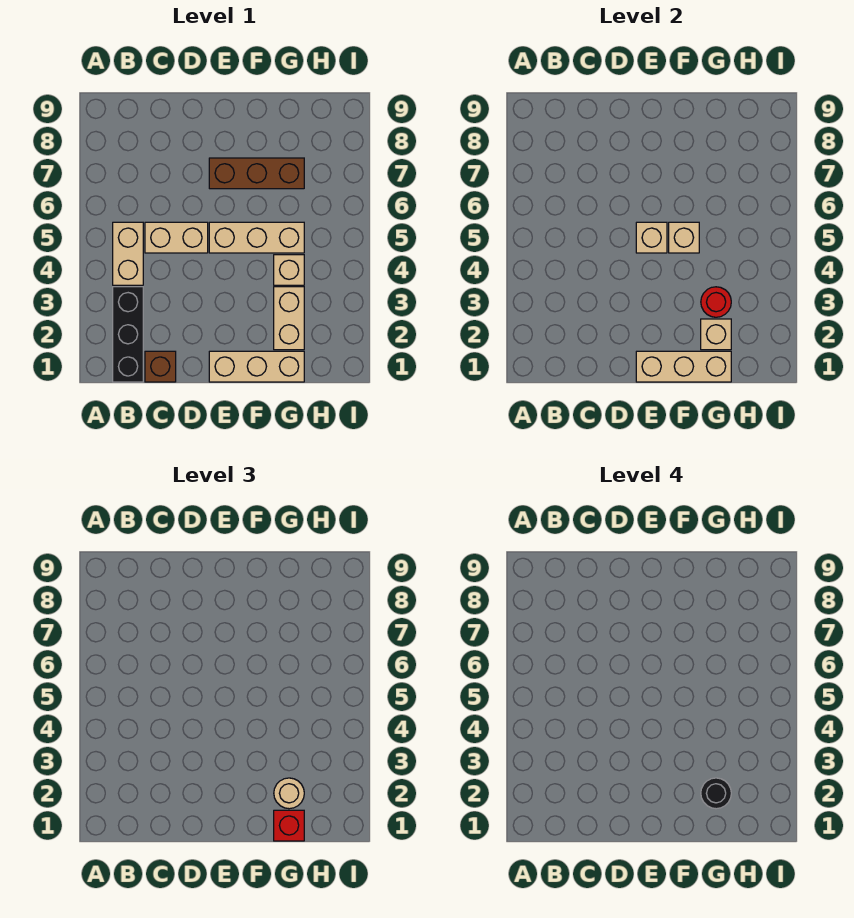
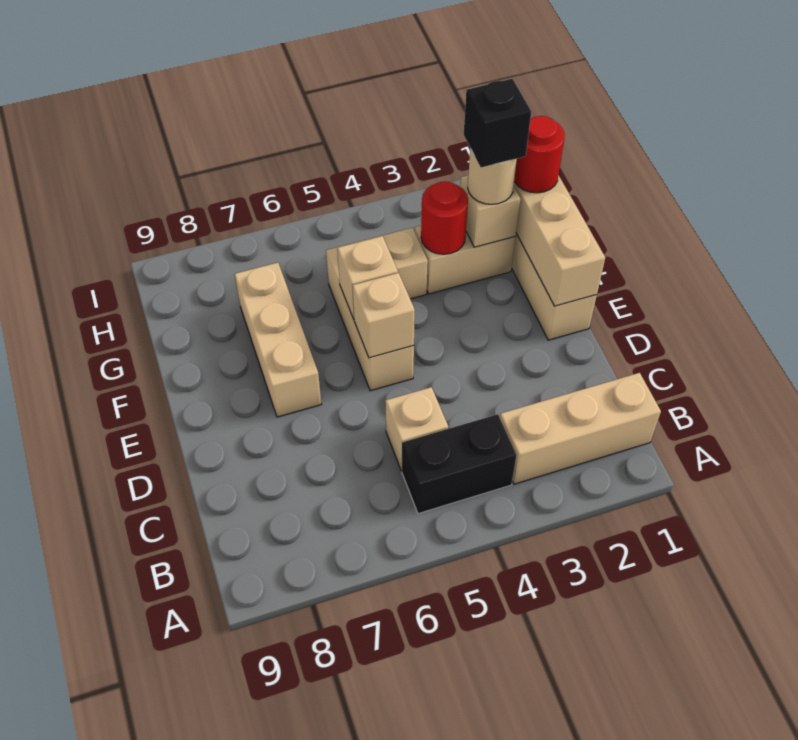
black 1x3 brick [113,287,143,382] -> tan 1x3 brick [500,373,661,484]
tan 1x2 brick [113,222,143,285] -> black 1x2 brick [402,414,517,514]
brown 1x1 brick [145,351,176,382] -> none
tan 1x2 brick [145,222,208,253] -> tan 1x1 brick [385,387,449,471]
brown 1x3 brick [209,158,304,189] -> tan 1x3 brick [235,263,321,417]
red 1x1 brick [274,810,304,841] -> red 1x1 round brick [514,116,565,193]
black 1x1 round brick [701,778,731,809] -> black 1x1 brick [464,79,531,167]

